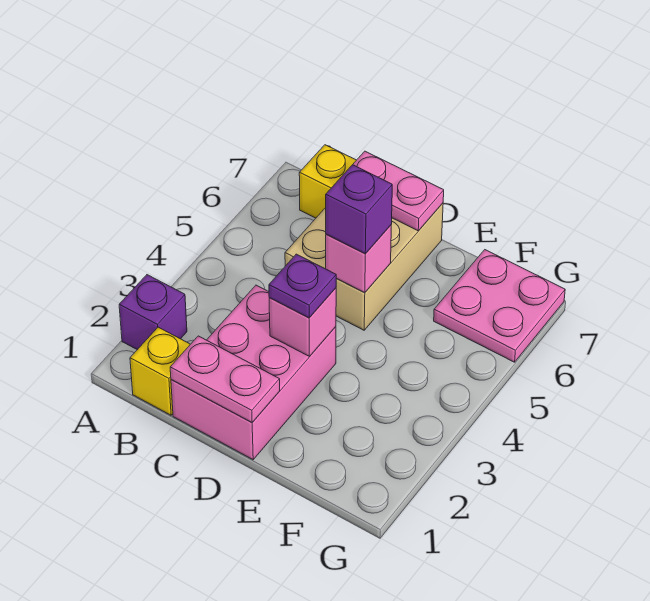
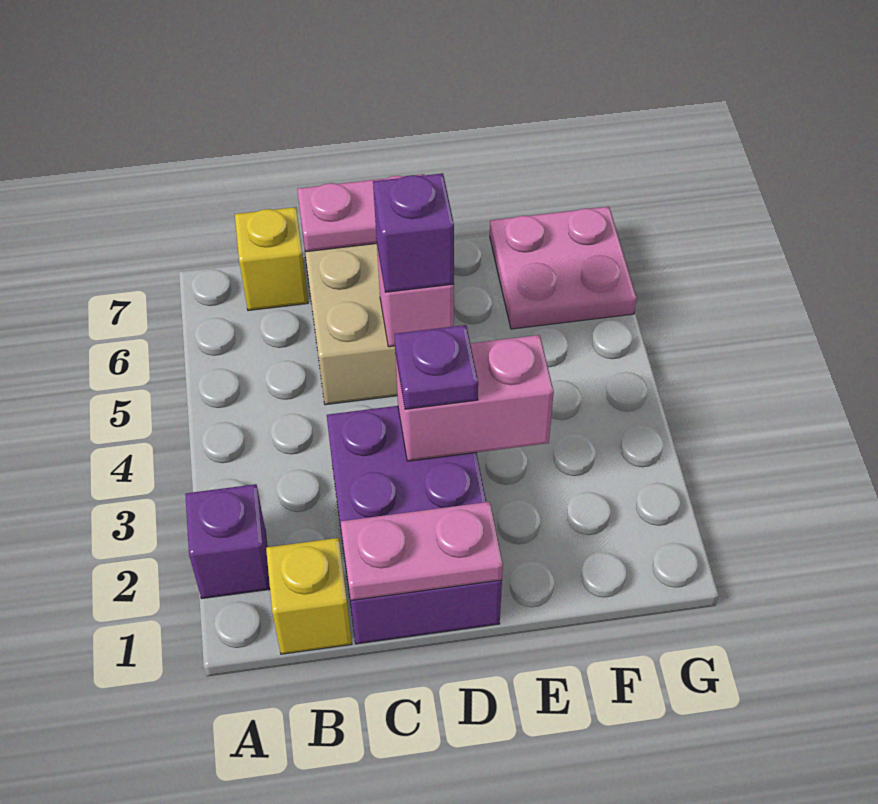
pink 2x3 brick [171,285,336,460] -> purple 2x3 brick [327,406,502,644]
pink 1x1 brick [269,288,336,356] -> pink 1x2 brick [395,335,554,461]

